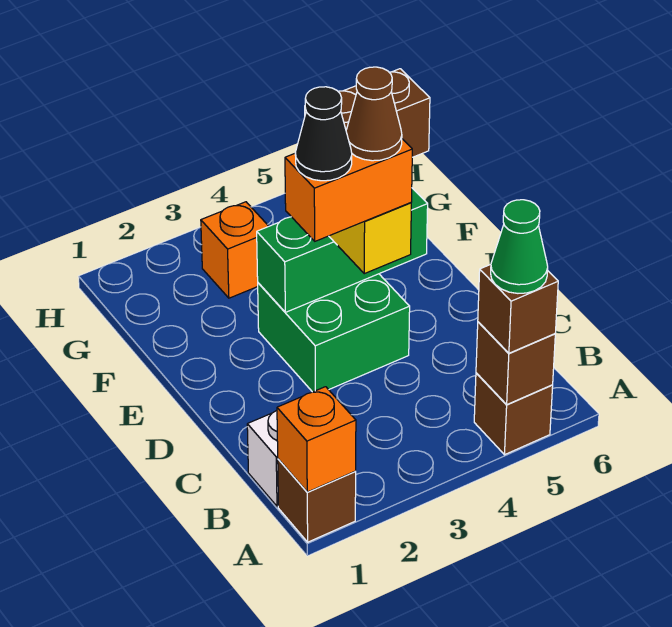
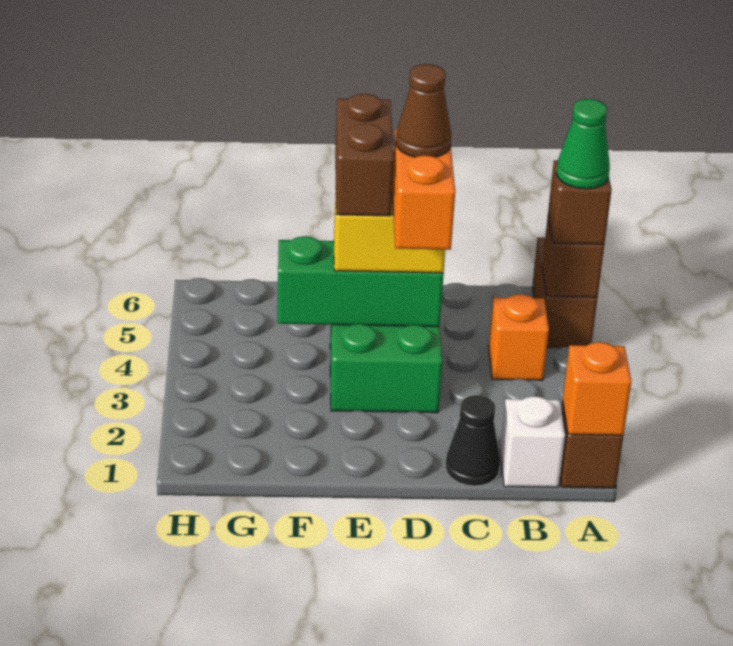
brown 1x1 brick [474,373,553,455] -> brown 1x2 brick [532,238,597,348]
black 1x1 cone [295,87,352,181] -> black 1x1 cone moved to [445,395,500,486]
green 1x3 brick [257,188,428,312] -> green 1x3 brick turned to [277,236,444,327]
orange 1x1 brick [201,202,269,298] -> orange 1x1 brick moved to [489,294,549,380]

